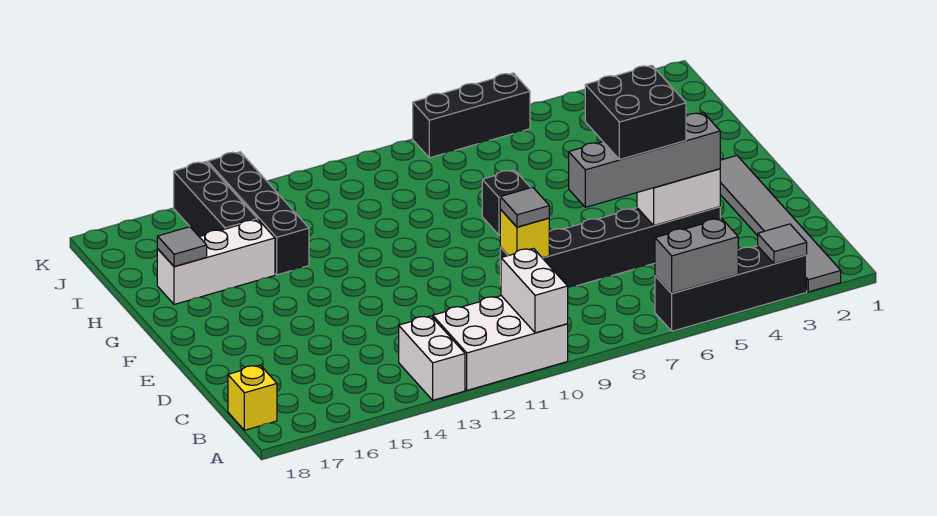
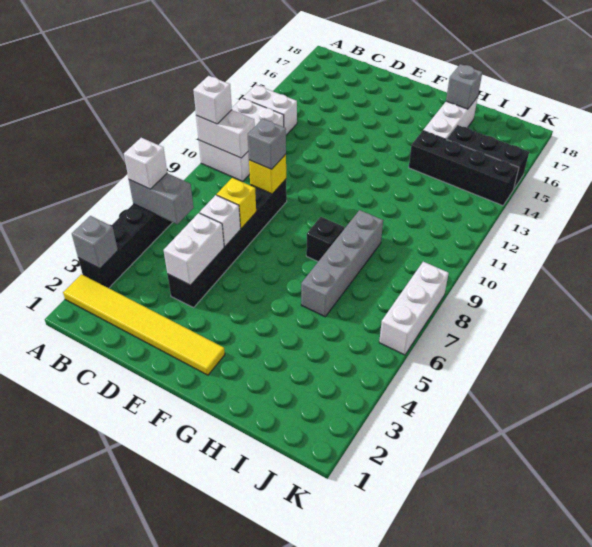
grey 1x6 tile [720,156,841,292] -> yellow 1x6 tile [63,274,225,375]
grey 1x1 tile [758,224,807,264] -> grey 1x1 brick [72,216,118,269]
grey 1x2 brick [655,218,738,293] -> grey 1x2 brick turned to [129,173,194,225]
none -> white 1x1 brick [124,138,167,189]
none -> white 1x1 brick [193,76,232,124]
yellow 1x1 brick [228,365,277,430] -> yellow 1x1 brick moved to [217,178,256,228]
grey 1x4 brick [569,113,720,207] -> grey 1x4 brick moved to [301,210,383,317]
black 2x2 brick [585,65,686,160] -> none
none -> white 1x1 brick [199,195,241,247]
grey 1x1 tile [500,187,549,227] -> grey 1x1 brick [248,119,286,169]
grey 1x1 tile [157,227,207,267] -> grey 1x1 brick [446,64,482,109]
black 1x3 brick [413,73,530,158] -> white 1x3 brick [379,262,449,355]

